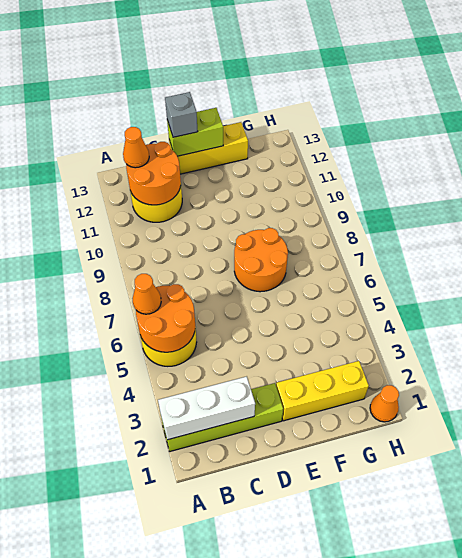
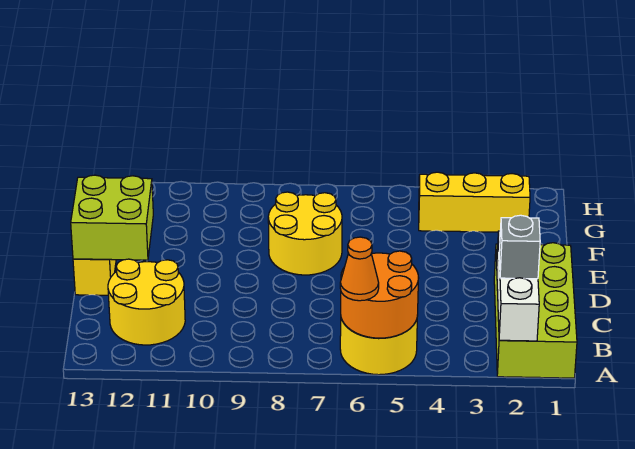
lime 1x4 brick [161,383,283,451] -> lime 2x4 brick [494,243,577,378]
orange 2x2 round brick [126,142,181,205] -> none
orange 1x1 cone [123,127,149,168] -> none
lime 1x2 brick [167,108,223,156] -> lime 2x2 brick [71,175,153,260]
grey 1x1 brick [165,92,198,137] -> grey 1x1 brick moved to [499,215,540,279]
yellow 1x3 brick [276,361,369,421] -> yellow 1x3 brick turned to [419,172,530,232]
orange 2x2 round brick [234,228,288,292] -> yellow 2x2 round brick [268,192,342,275]
orange 1x1 cone [370,385,399,422] -> none

